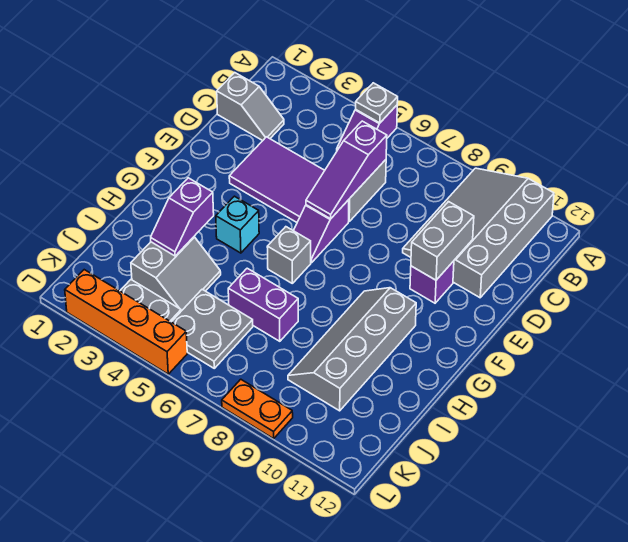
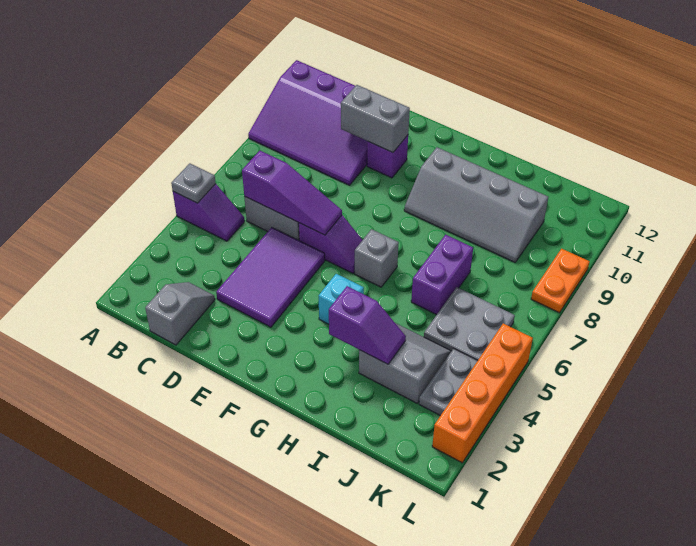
grey 3x4 slope [403,168,554,298] -> purple 3x4 slope [248,60,367,185]

